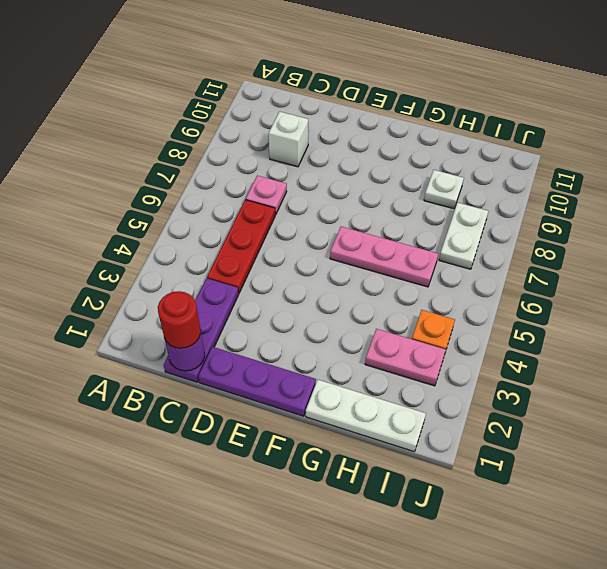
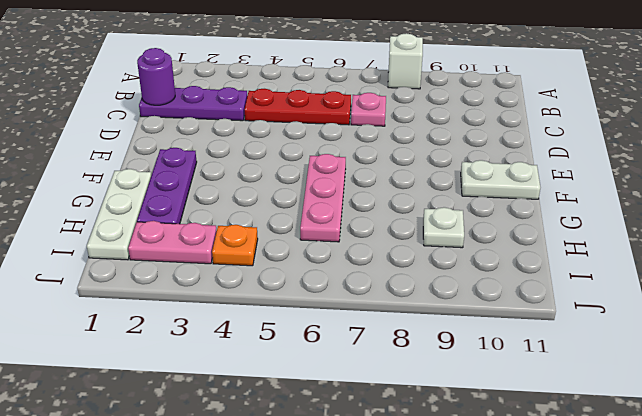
red 1x1 round brick [158,291,201,348] -> none
white 1x1 brick [268,112,308,167] -> white 1x1 brick moved to [388,33,423,89]
purple 1x3 plate [198,347,316,416] -> purple 1x3 plate moved to [137,148,197,224]
pink 1x2 plate [365,329,446,386] -> pink 1x2 plate turned to [128,221,217,264]
white 1x2 plate [439,203,488,269] -> white 1x2 plate moved to [461,160,540,199]

